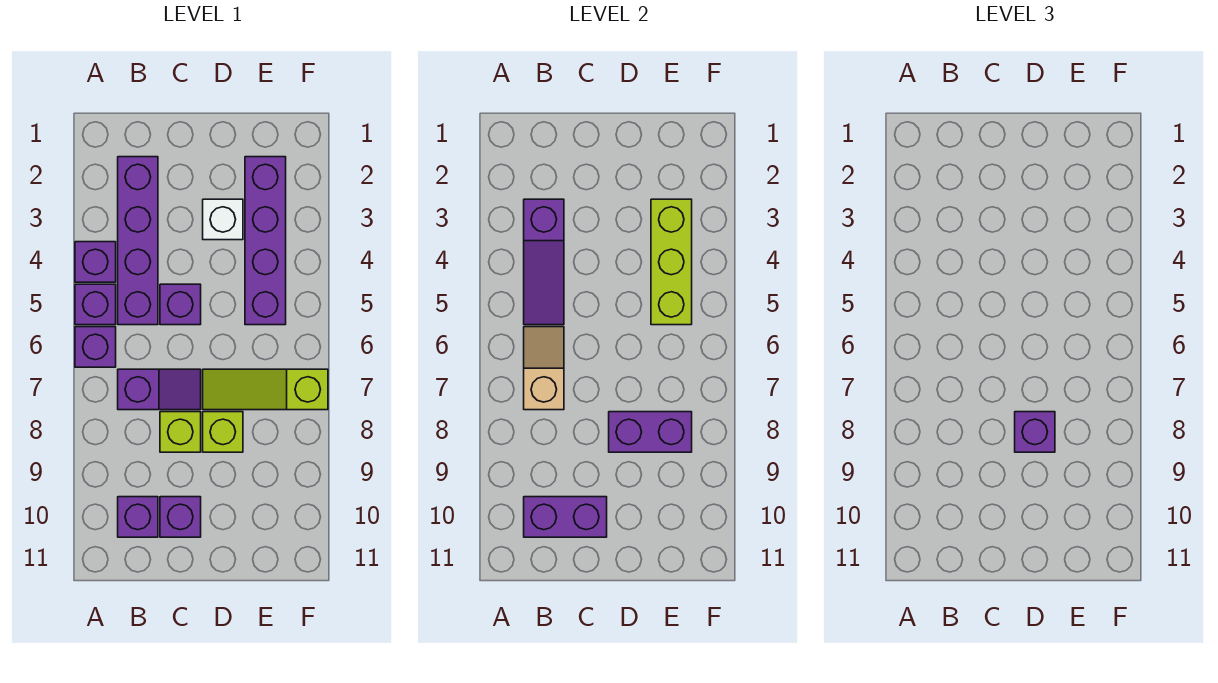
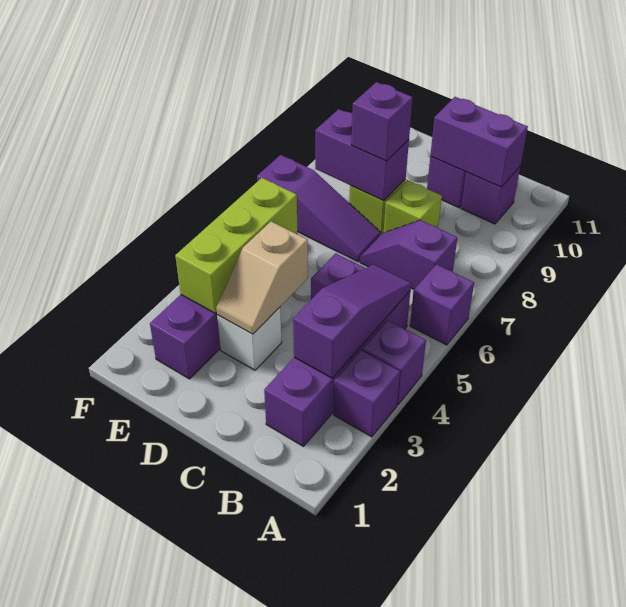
purple 1x1 brick [75,284,116,325] -> purple 1x1 brick moved to [334,350,400,437]
tan 1x2 slope [524,327,564,410] -> tan 1x2 slope moved to [216,221,308,334]
lime 1x3 slope [203,369,328,410] -> purple 1x3 slope [257,155,381,262]

